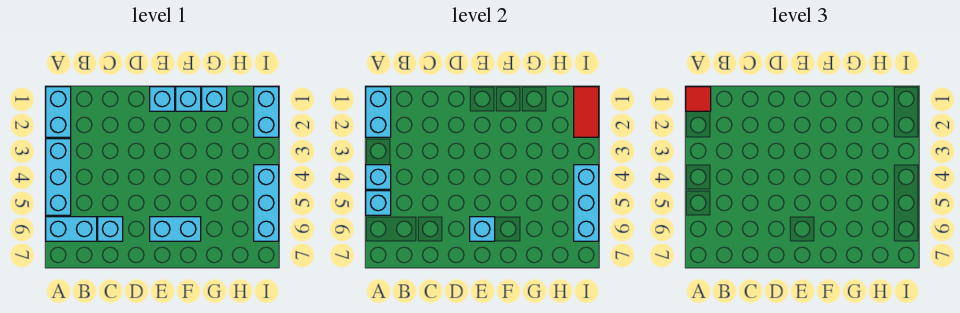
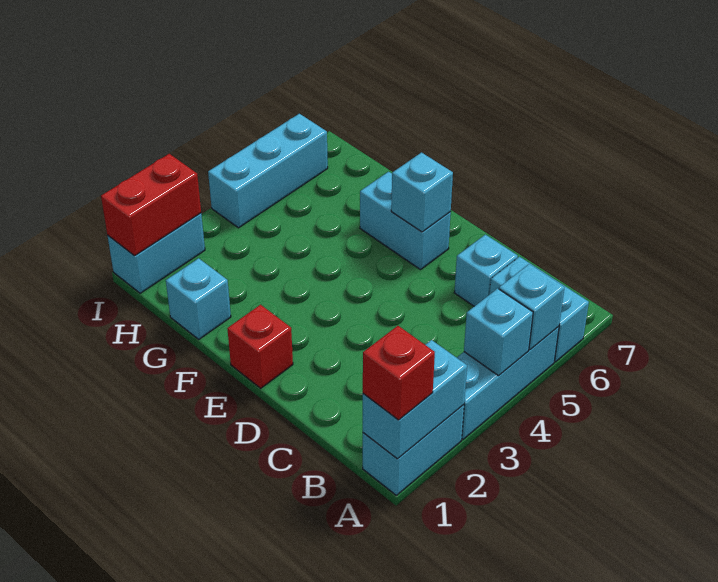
red 1x1 tile [686,87,711,111] -> red 1x1 brick [363,326,435,420]
cyan 1x1 brick [150,87,175,111] -> red 1x1 brick [227,305,293,388]
cyan 1x1 brick [176,87,201,111] -> none
red 1x2 tile [574,87,599,137] -> red 1x2 brick [101,154,201,256]
cyan 1x3 brick [574,165,599,241] -> none

